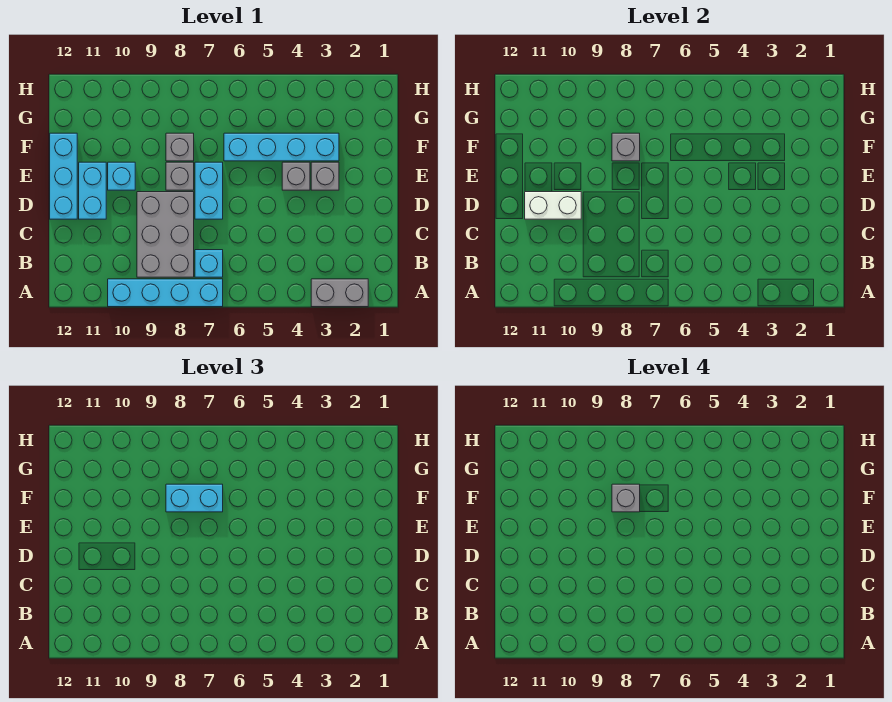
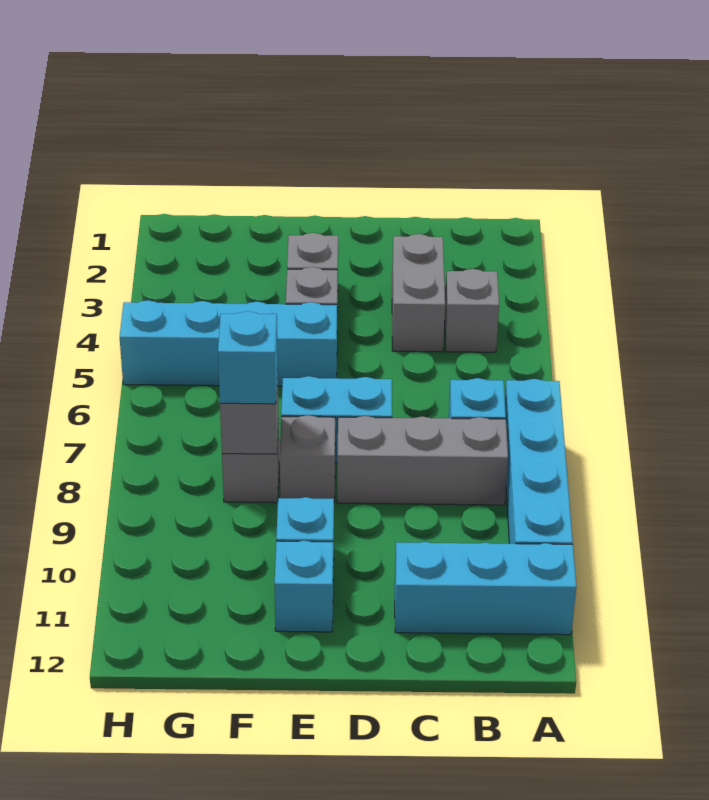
grey 1x2 brick [311,279,368,307] -> grey 1x2 brick moved to [392,234,445,352]
grey 2x3 brick [137,192,194,277] -> grey 1x3 brick [337,416,508,505]
white 1x2 brick [525,192,581,219] -> none
cyan 1x2 brick [79,162,106,219] -> cyan 1x1 brick [275,541,333,632]
cyan 1x3 brick [50,133,77,219] -> cyan 1x3 brick moved to [395,542,576,635]
cyan 1x4 brick [224,133,339,161] -> cyan 1x4 brick turned to [120,300,337,386]
cyan 1x2 brick [166,484,223,512] -> cyan 1x1 brick [218,311,278,404]
grey 1x1 brick [612,484,640,512] -> grey 1x1 brick moved to [445,269,499,352]

